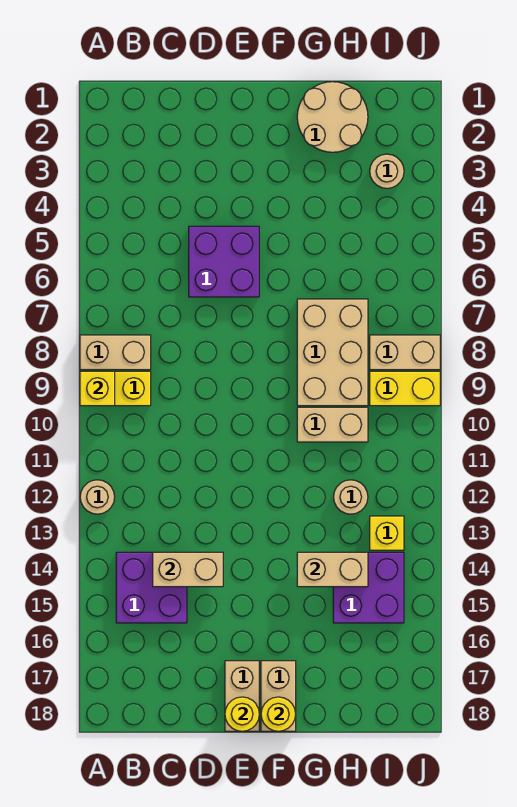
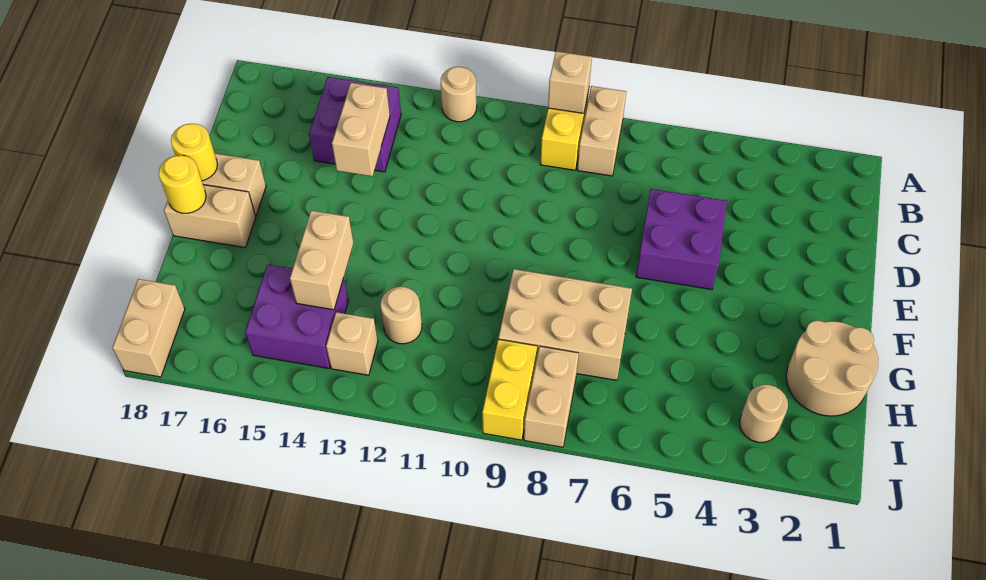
yellow 1x1 brick [80,371,115,406] -> tan 1x1 brick [548,51,592,113]
tan 1x2 brick [297,407,368,442] -> tan 1x2 brick moved to [112,279,185,377]
yellow 1x1 brick [370,516,404,550] -> tan 1x1 brick [326,312,378,375]

